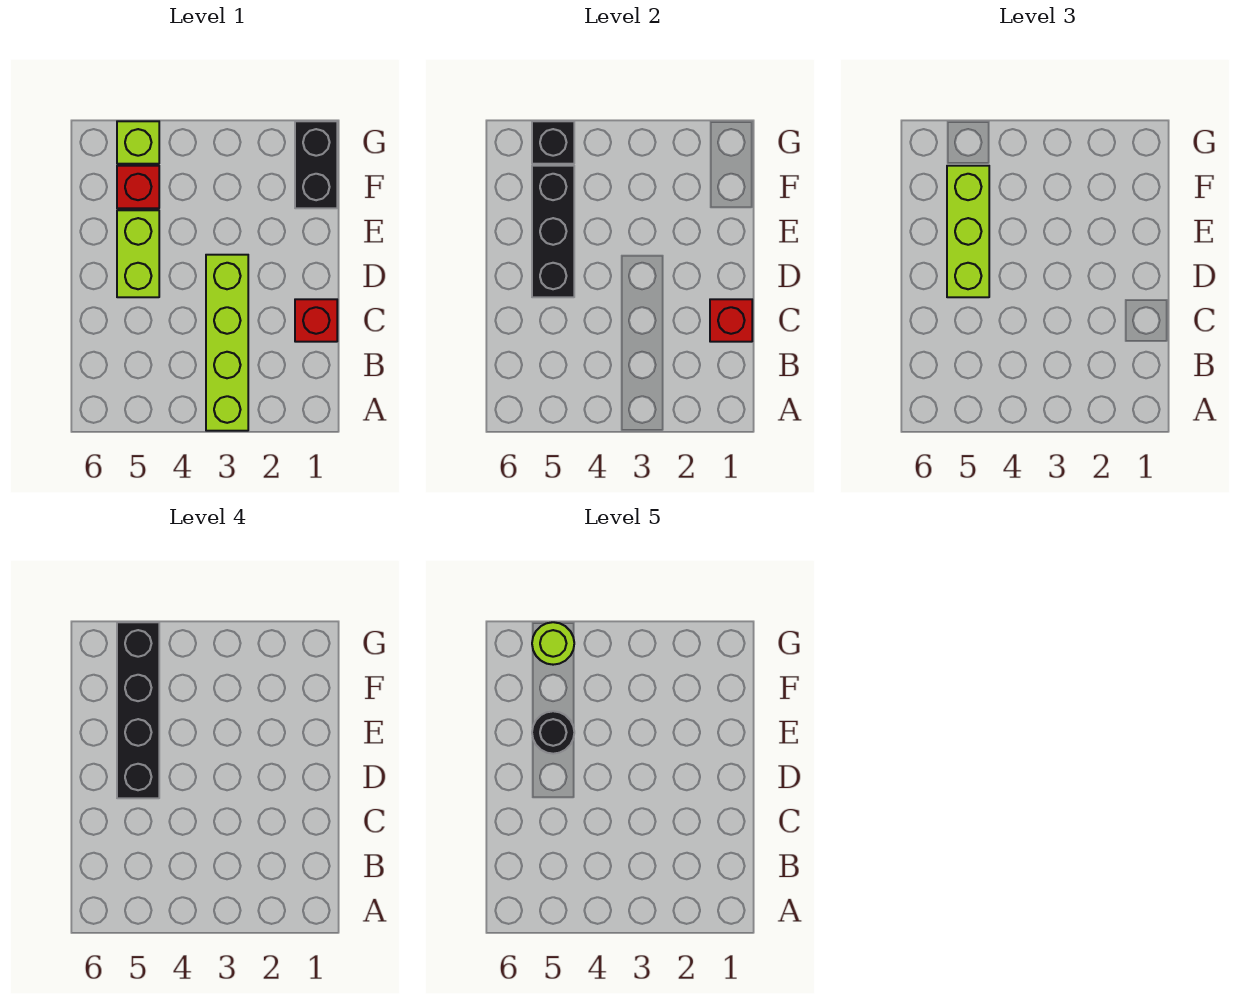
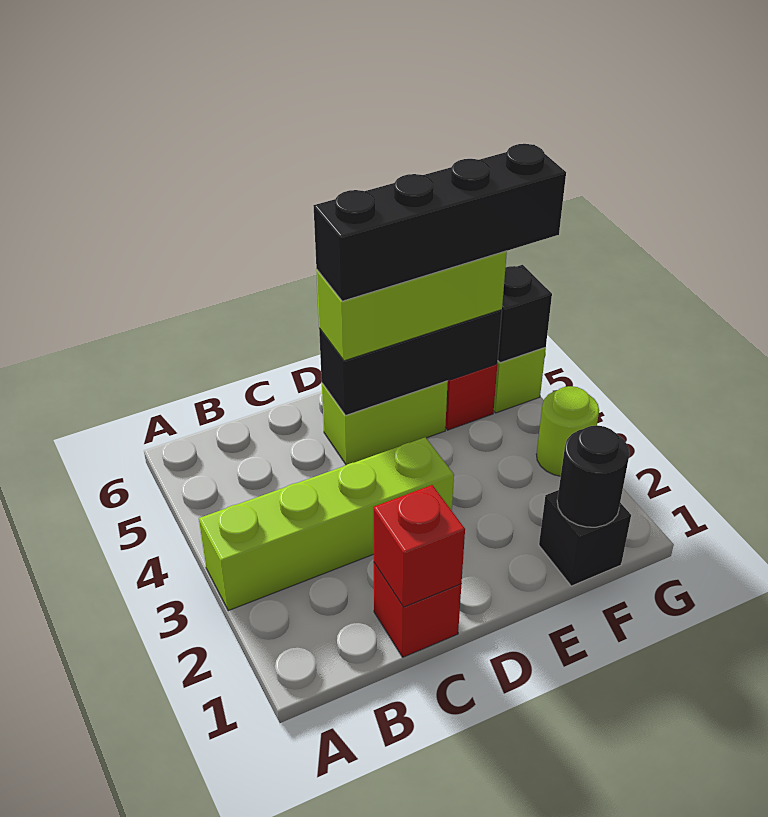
black 1x1 round brick [532,711,574,754] -> black 1x1 round brick moved to [557,425,630,527]
black 1x2 brick [295,121,337,208] -> black 1x1 brick [539,490,631,586]
lime 1x1 round brick [532,622,574,665] -> lime 1x1 round brick moved to [536,386,599,476]

